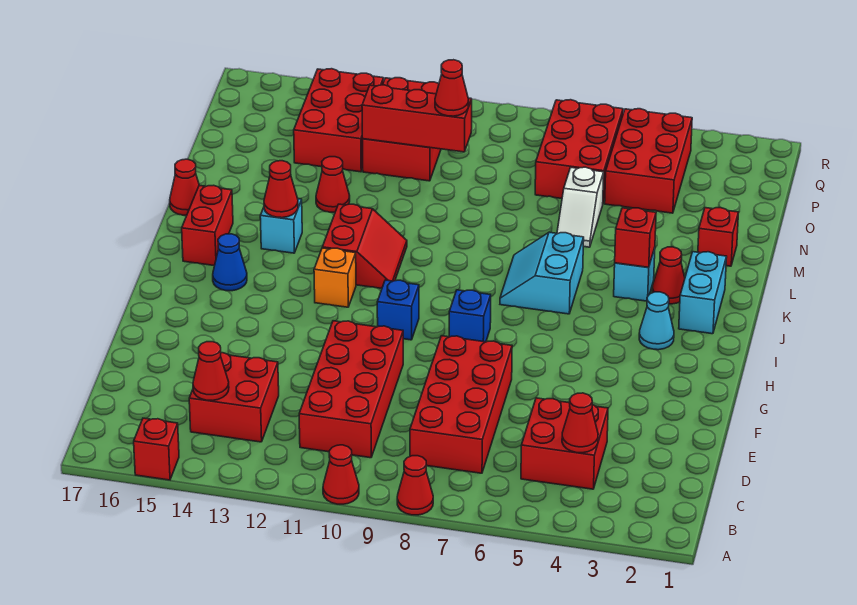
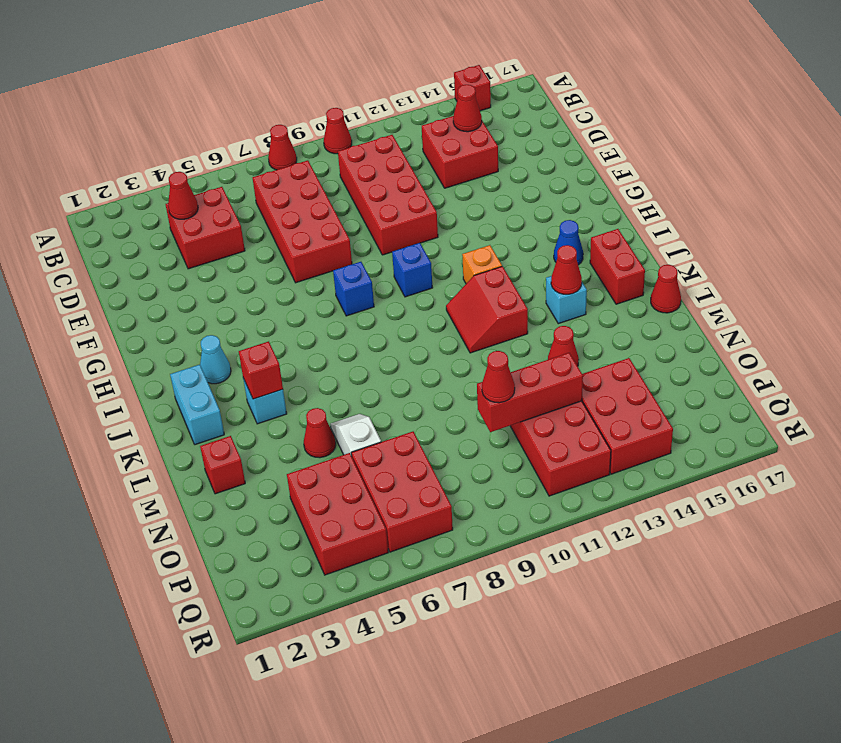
cyan 2x2 slope [500,232,584,314] -> none
red 1x1 cone [652,247,685,304] -> red 1x1 cone moved to [304,408,336,458]

